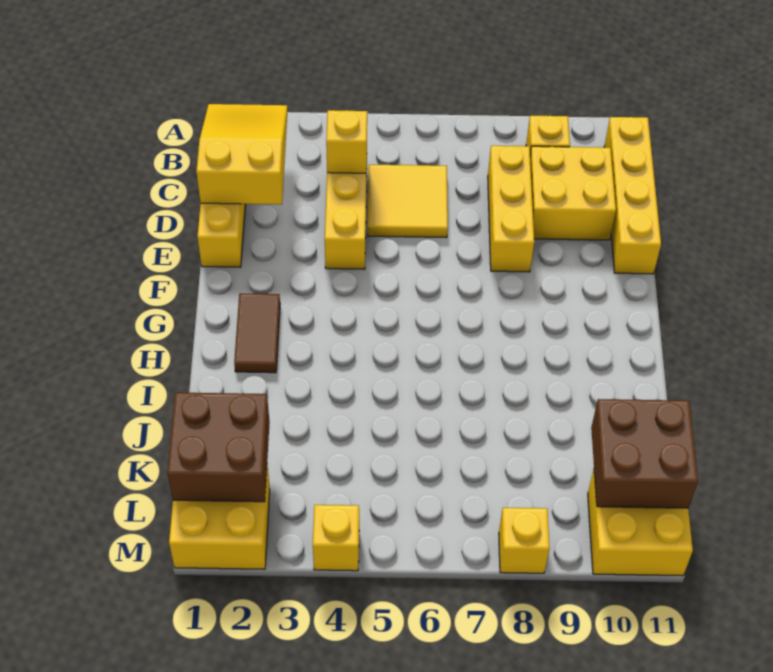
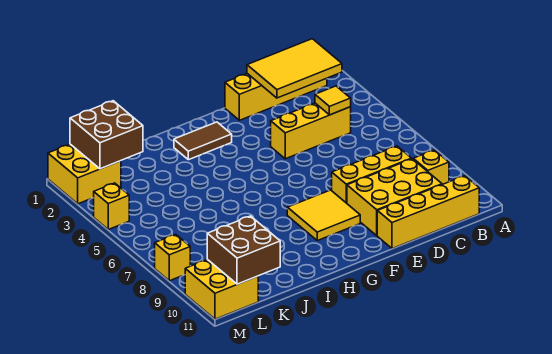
yellow 2x3 slope [196,104,287,205] -> yellow 2x3 tile [247,39,342,98]
yellow 1x1 brick [326,110,367,173] -> yellow 1x1 tile [315,86,351,115]
yellow 2x2 tile [368,164,448,238] -> yellow 2x2 tile moved to [287,190,360,241]
yellow 2x2 brick [530,146,616,240] -> yellow 2x3 brick [347,159,442,236]

